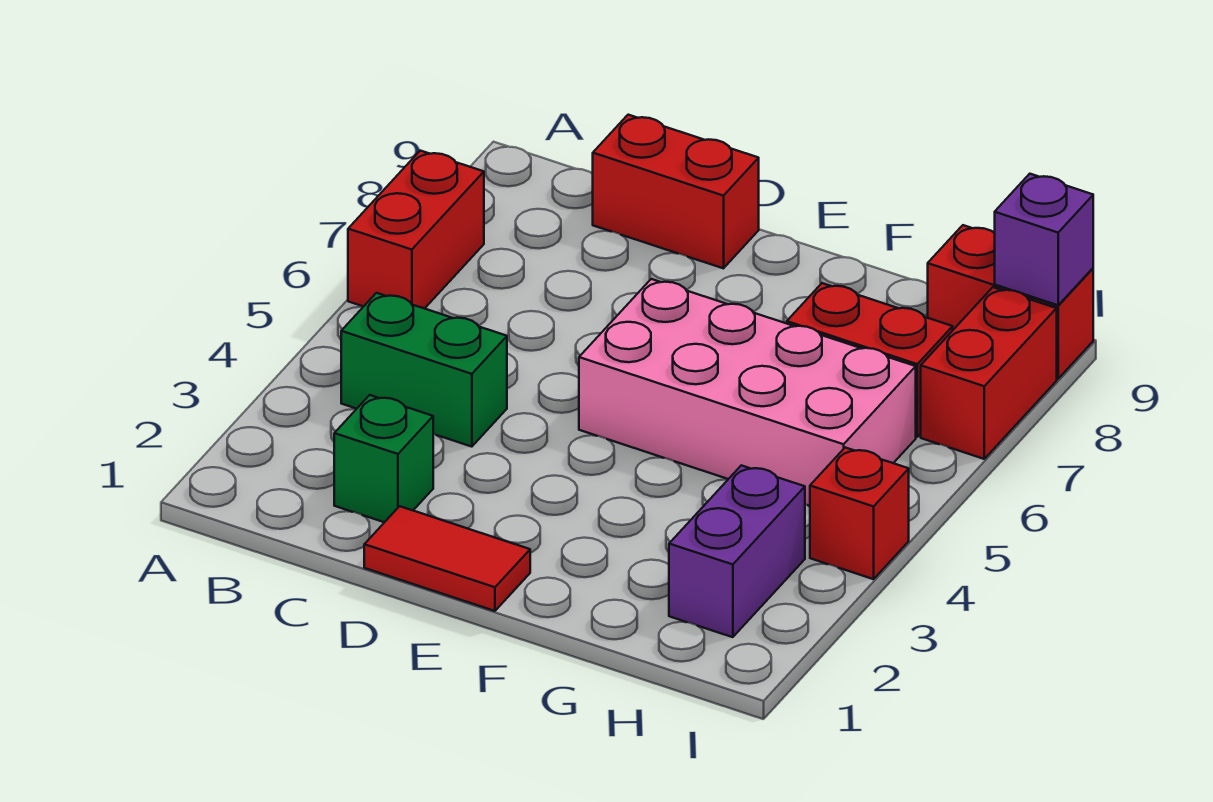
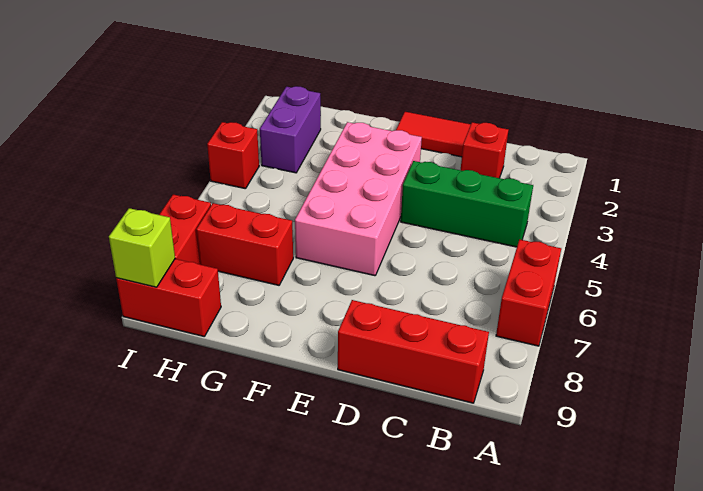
green 1x2 brick [341,293,507,447] -> green 1x3 brick [401,161,533,247]
green 1x1 brick [334,395,433,522] -> red 1x1 brick [461,122,508,178]
red 1x2 brick [593,115,759,268] -> red 1x3 brick [338,300,489,403]
pink 2x4 brick [579,279,916,506] -> pink 2x4 brick turned to [295,122,422,276]
purple 1x1 brick [995,174,1093,305] -> lime 1x1 brick [109,208,175,287]

